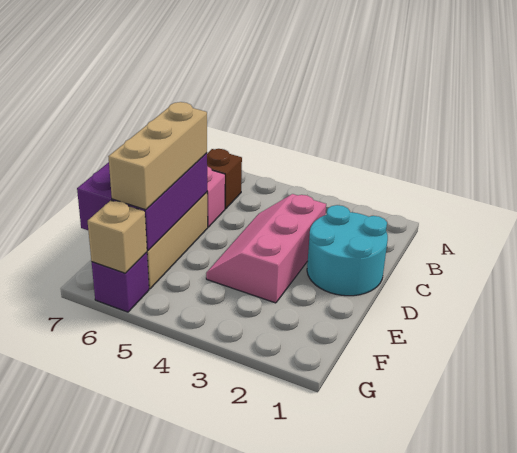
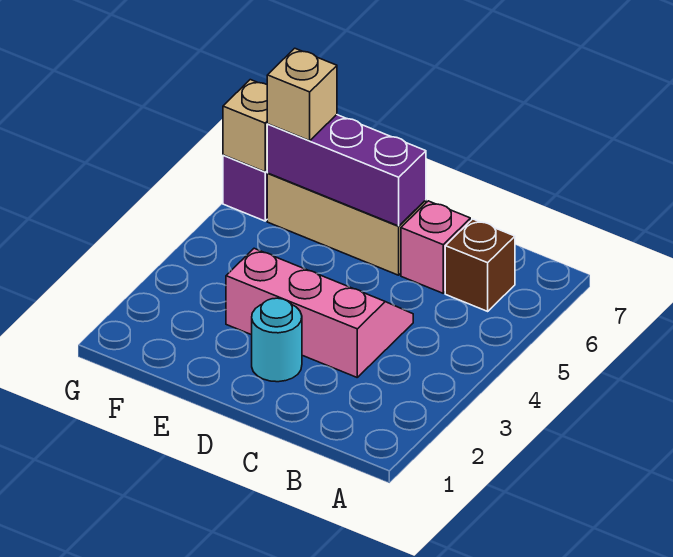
cyan 2x2 round brick [307,205,388,296] -> cyan 1x1 round brick [252,298,302,382]
purple 2x3 brick [77,153,207,250] -> purple 1x3 brick [267,115,426,226]
tan 1x3 brick [108,102,207,210] -> tan 1x1 brick [267,48,337,141]

